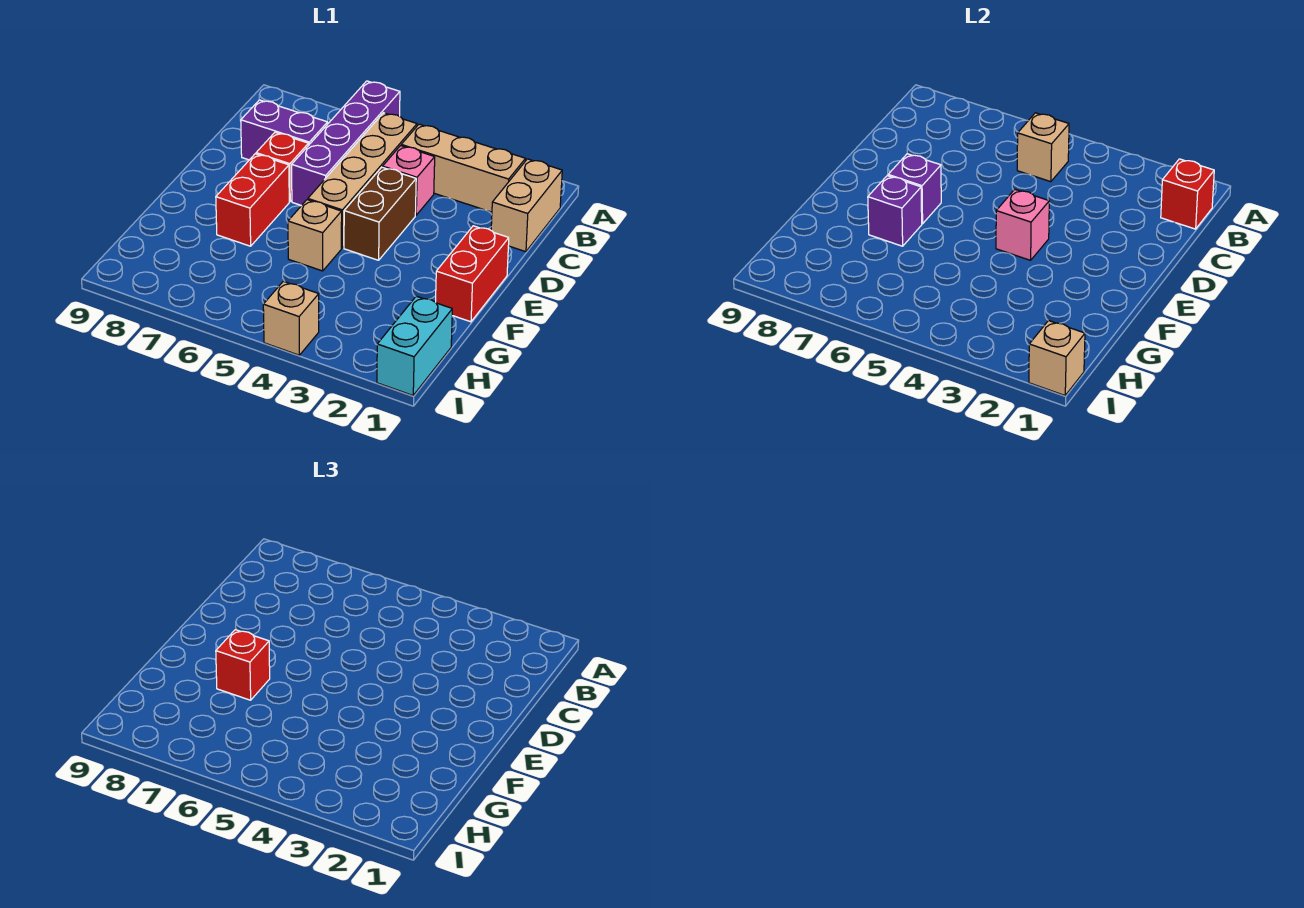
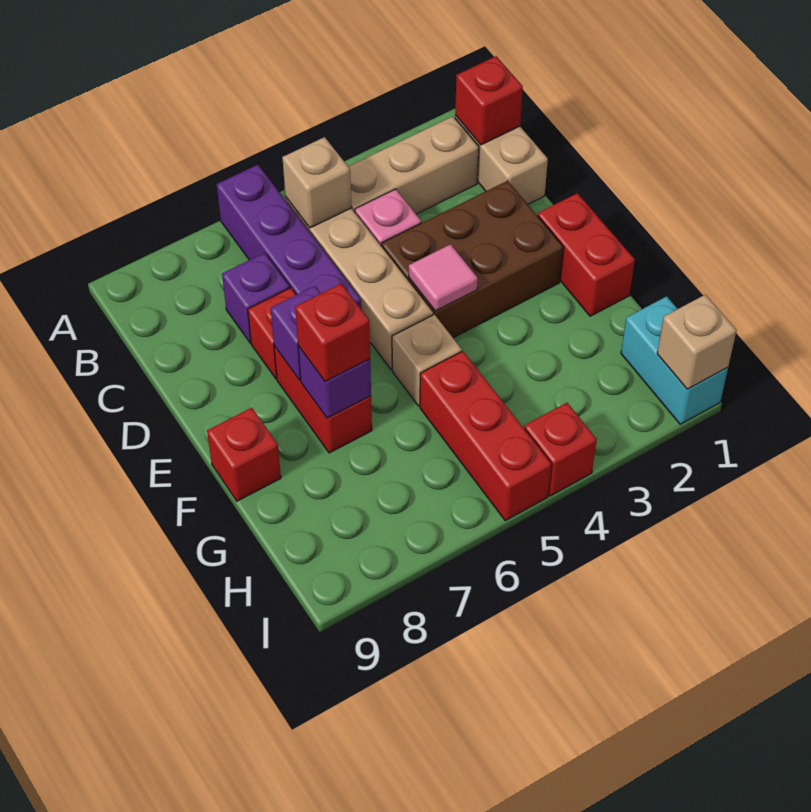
purple 1x2 brick [241,100,328,160] -> purple 1x1 brick [222,253,290,343]
brown 1x2 brick [344,167,416,260] -> brown 2x3 brick [381,181,563,338]
pink 1x1 brick [996,189,1049,260] -> pink 1x1 tile [409,244,478,311]
none -> red 1x1 brick [207,408,281,501]
none -> red 1x3 brick [420,351,551,521]
tan 1x1 brick [263,281,319,355] -> red 1x1 brick [524,403,597,496]

